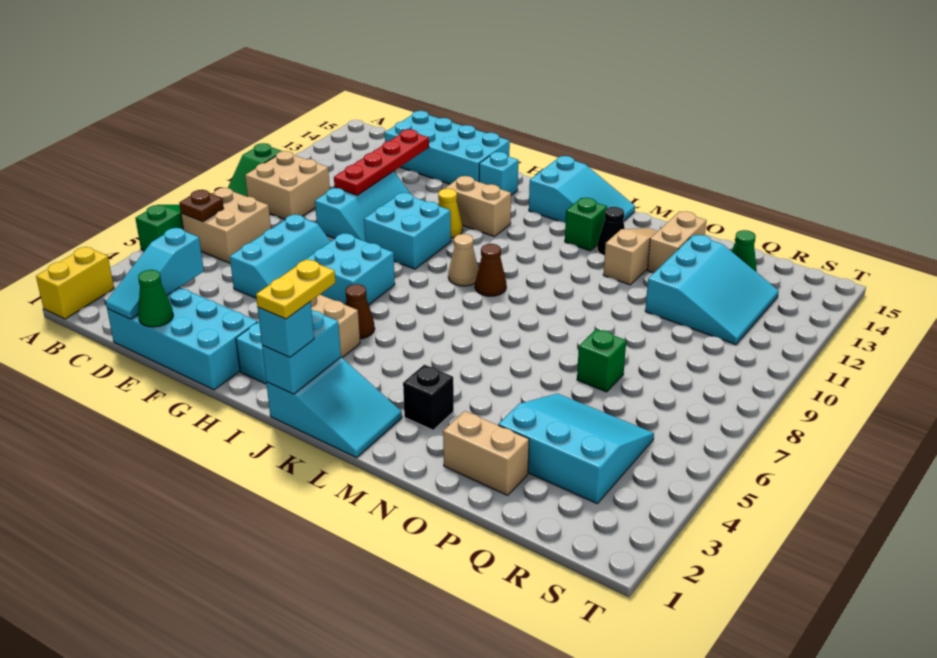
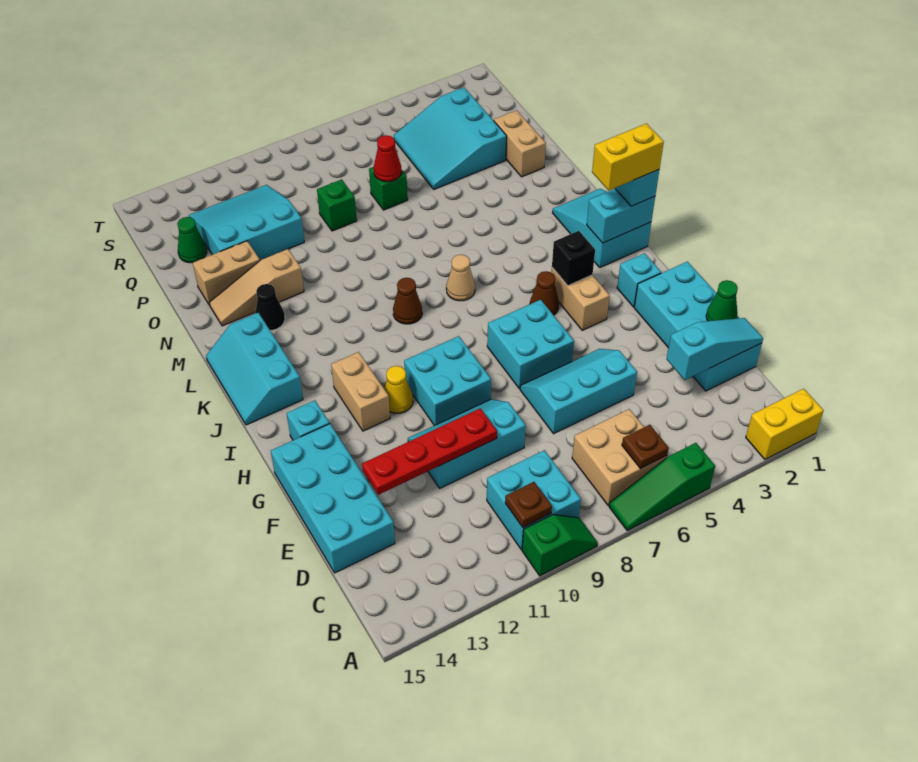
tan 2x2 brick [245,151,330,219] -> cyan 2x2 brick [487,450,581,549]
none -> brown 1x1 plate [505,482,552,527]
yellow 1x2 plate [256,259,336,319] -> yellow 1x2 brick [592,124,664,190]
tan 1x1 cone [448,234,478,286] -> tan 1x1 cone moved to [446,255,475,301]
cyan 2x3 slope [529,156,635,223] -> cyan 2x3 slope turned to [206,313,303,425]
green 1x1 brick [565,198,607,251] -> green 1x1 brick moved to [317,179,357,231]
black 1x1 brick [403,365,454,430] -> black 1x1 brick moved to [552,231,595,286]
none -> red 1x1 cone [374,135,401,182]

